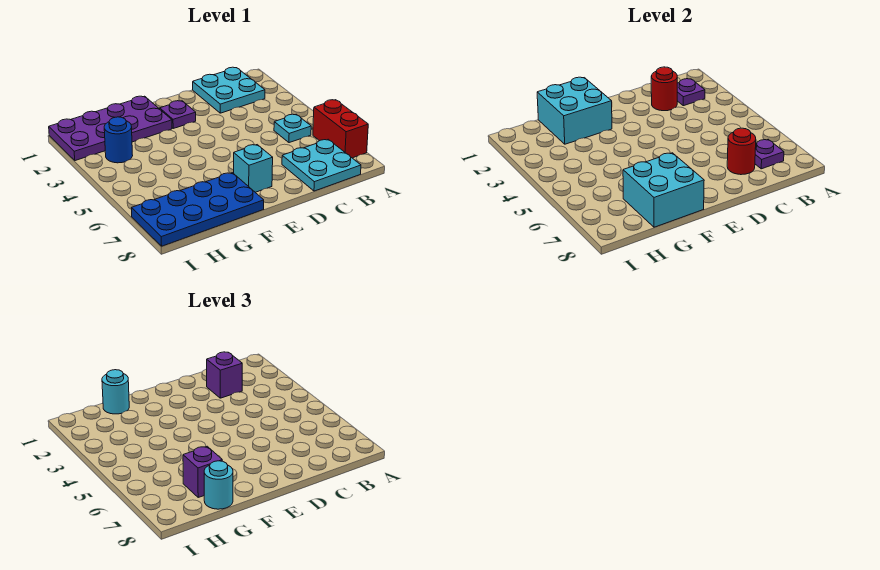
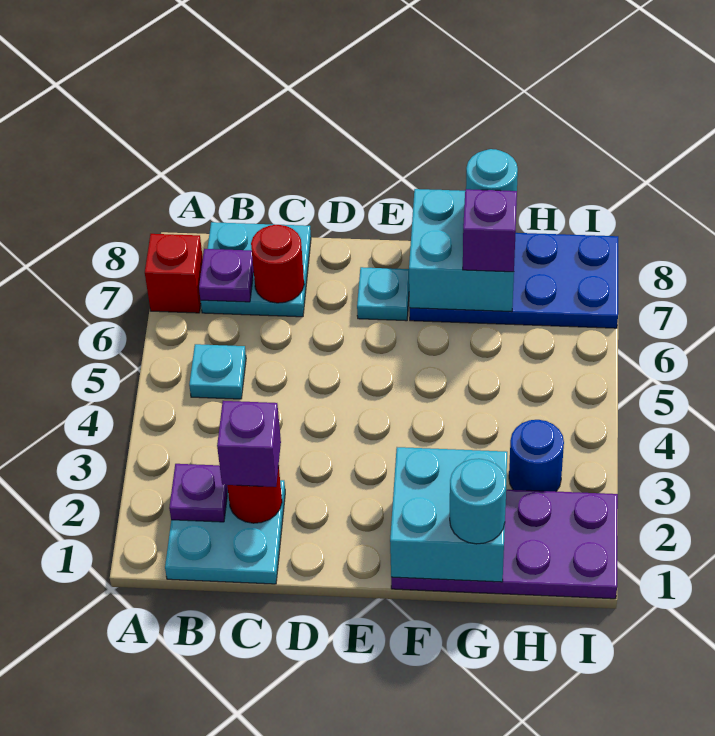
red 1x2 brick [313,100,368,158] -> red 1x1 brick [145,234,203,313]
purple 1x1 plate [160,101,196,128] -> none
cyan 1x1 brick [234,145,273,192] -> cyan 1x1 plate [357,267,409,321]

